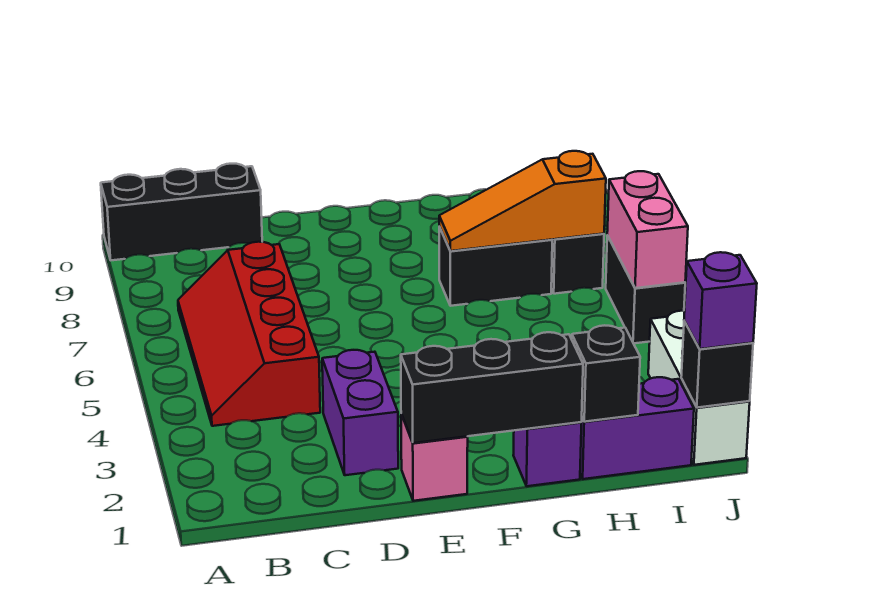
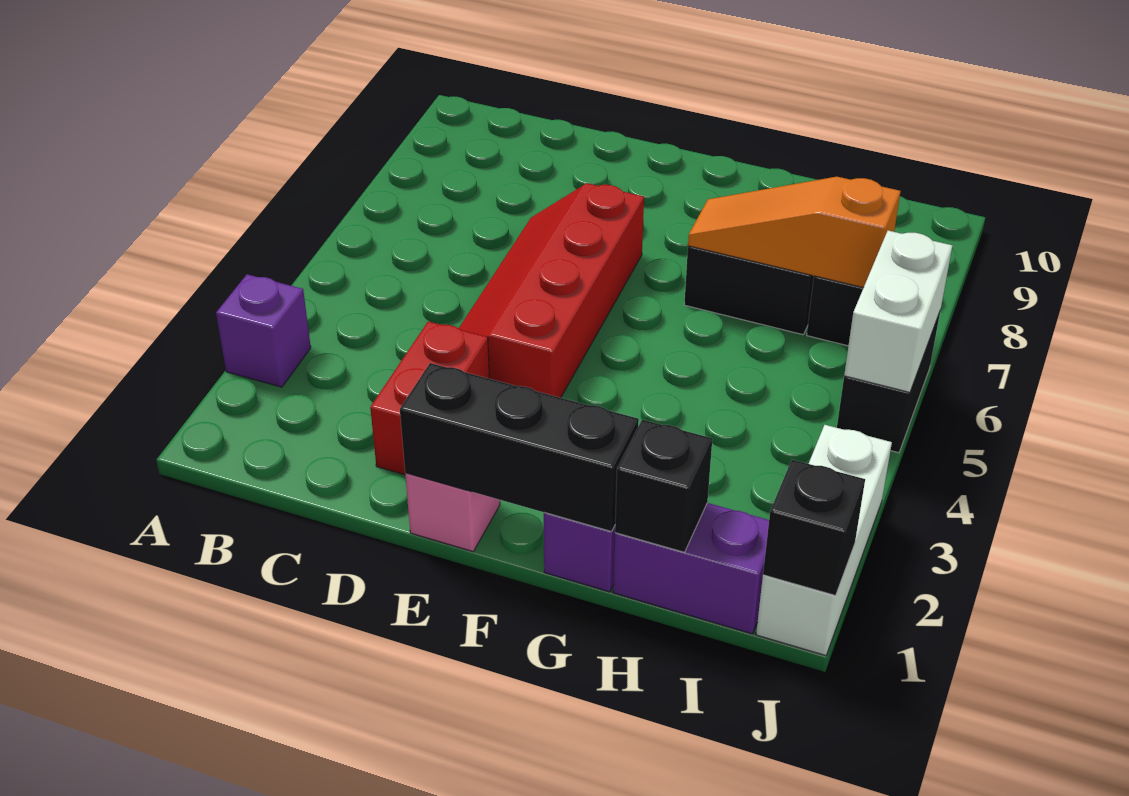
black 1x3 brick [101,164,262,260] -> none
red 2x4 slope [178,242,320,426] -> red 2x4 slope moved to [459,183,644,398]
purple 1x2 brick [322,350,398,475] -> red 1x2 brick [370,321,489,475]
purple 1x1 brick [684,252,757,349] -> purple 1x1 brick moved to [216,274,311,387]
pink 1x2 brick [607,171,688,288] -> white 1x2 brick [844,231,953,392]

